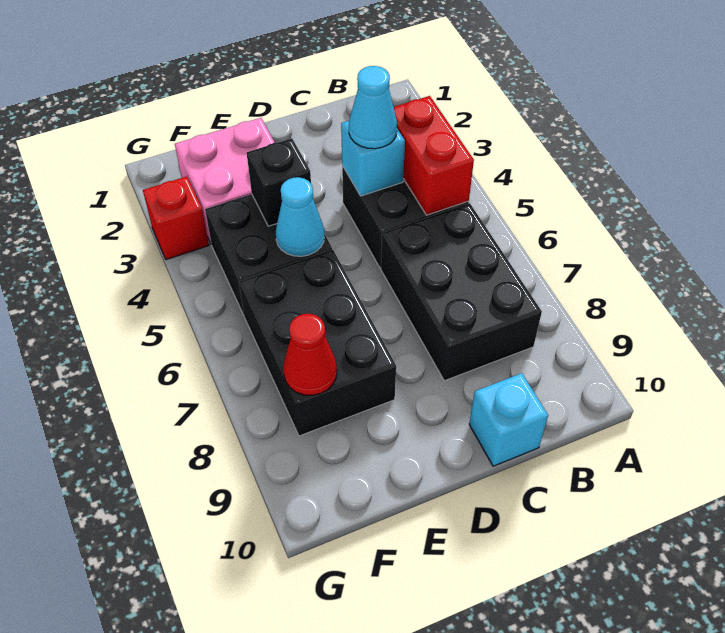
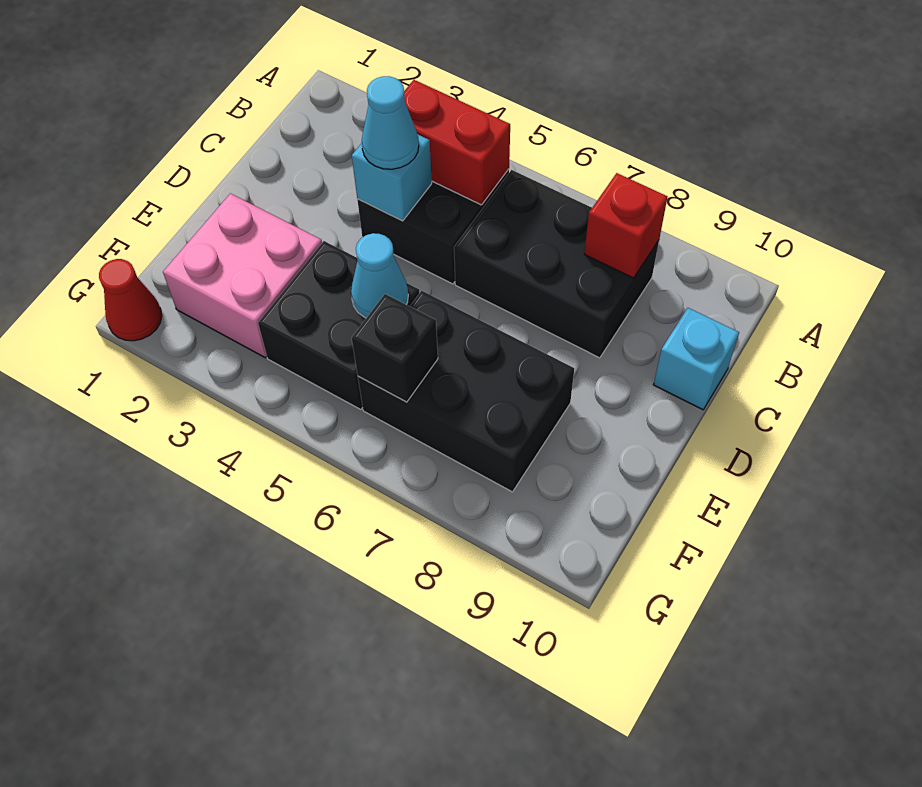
black 1x1 brick [247,138,311,226] -> black 1x1 brick moved to [352,294,438,402]
red 1x1 cone [283,314,337,395] -> red 1x1 cone moved to [99,259,162,341]
red 1x1 brick [143,176,209,260] -> red 1x1 brick moved to [584,173,668,278]

